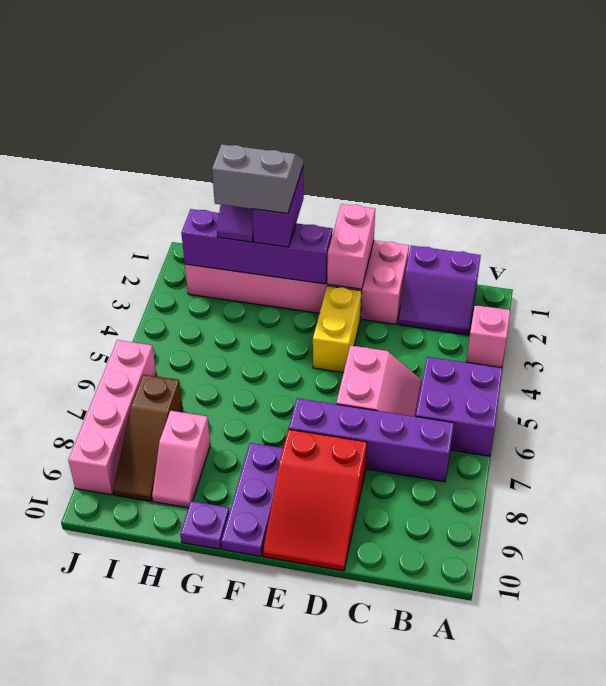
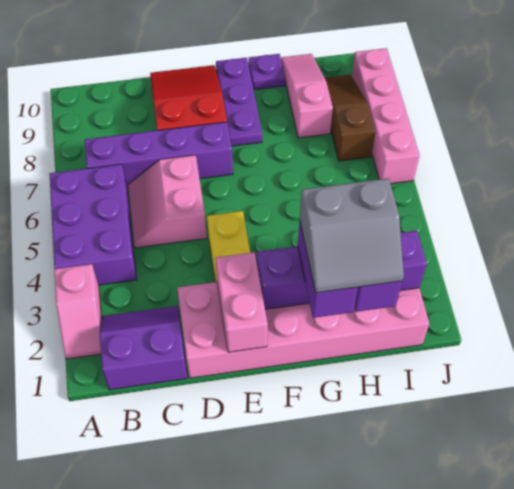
purple 2x2 brick [416,357,503,456] -> purple 2x3 brick [50,164,137,285]
pink 1x2 slope [152,411,210,508] -> pink 1x3 slope [281,54,333,138]

